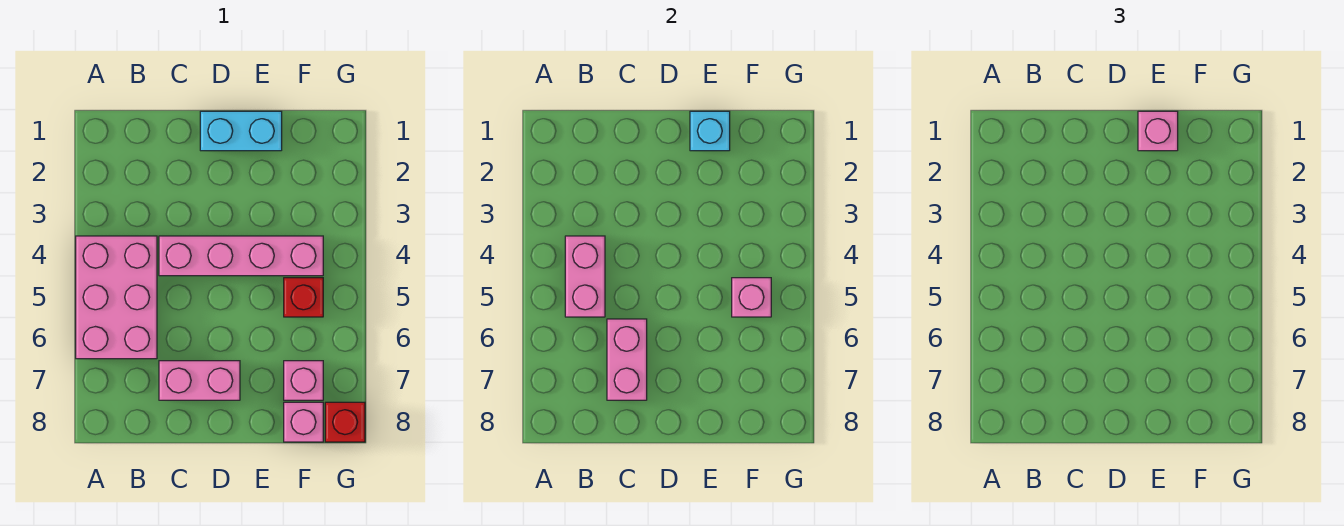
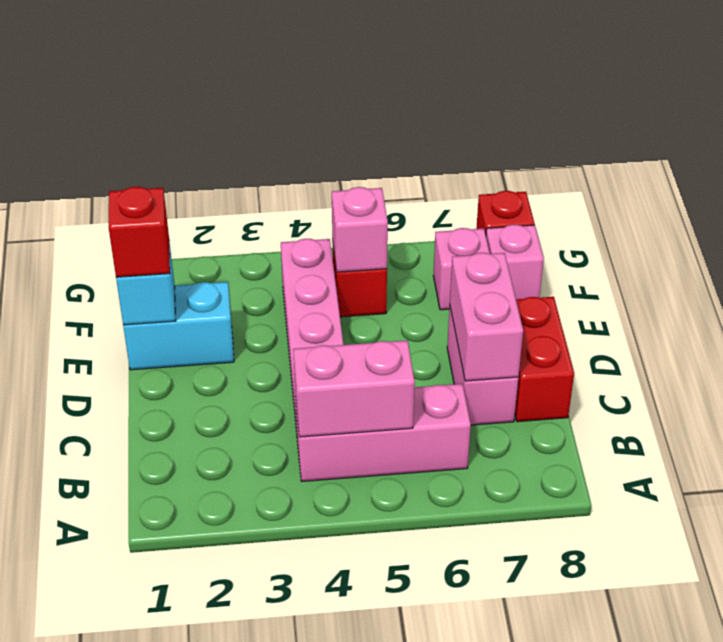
pink 2x3 brick [76,236,157,359] -> pink 1x3 brick [295,384,471,481]
pink 1x2 brick [607,319,647,400] -> pink 1x2 brick turned to [450,253,523,381]
none -> red 1x2 brick [515,297,574,422]
cyan 1x2 brick [200,111,282,151] -> cyan 1x2 brick turned to [123,282,234,370]
pink 1x1 brick [1138,111,1178,151] -> red 1x1 brick [108,187,170,277]

